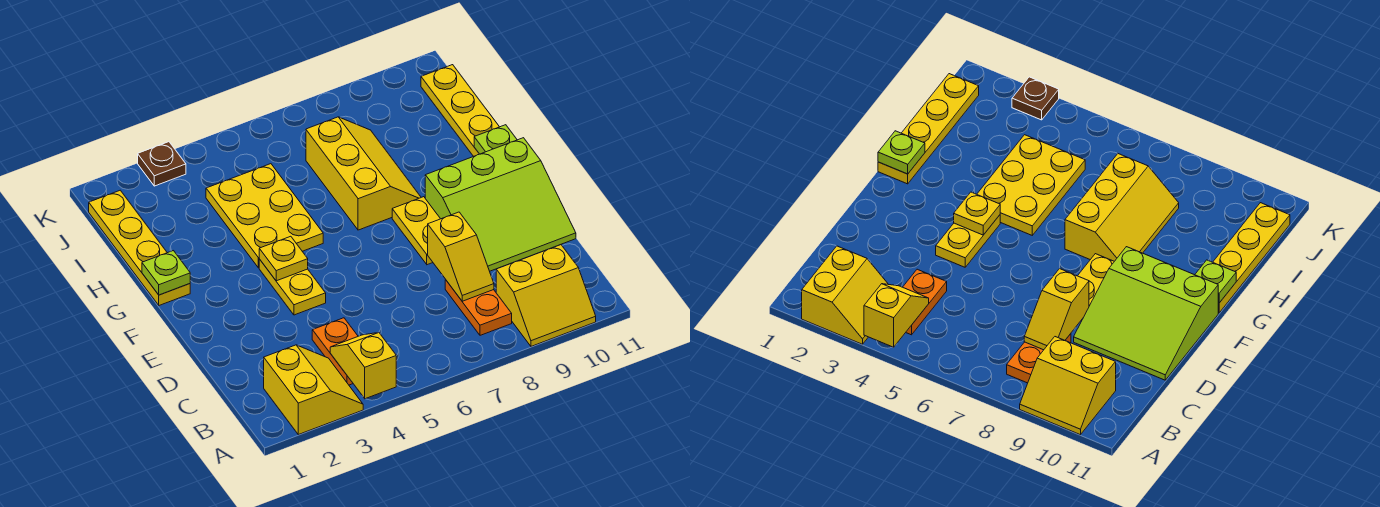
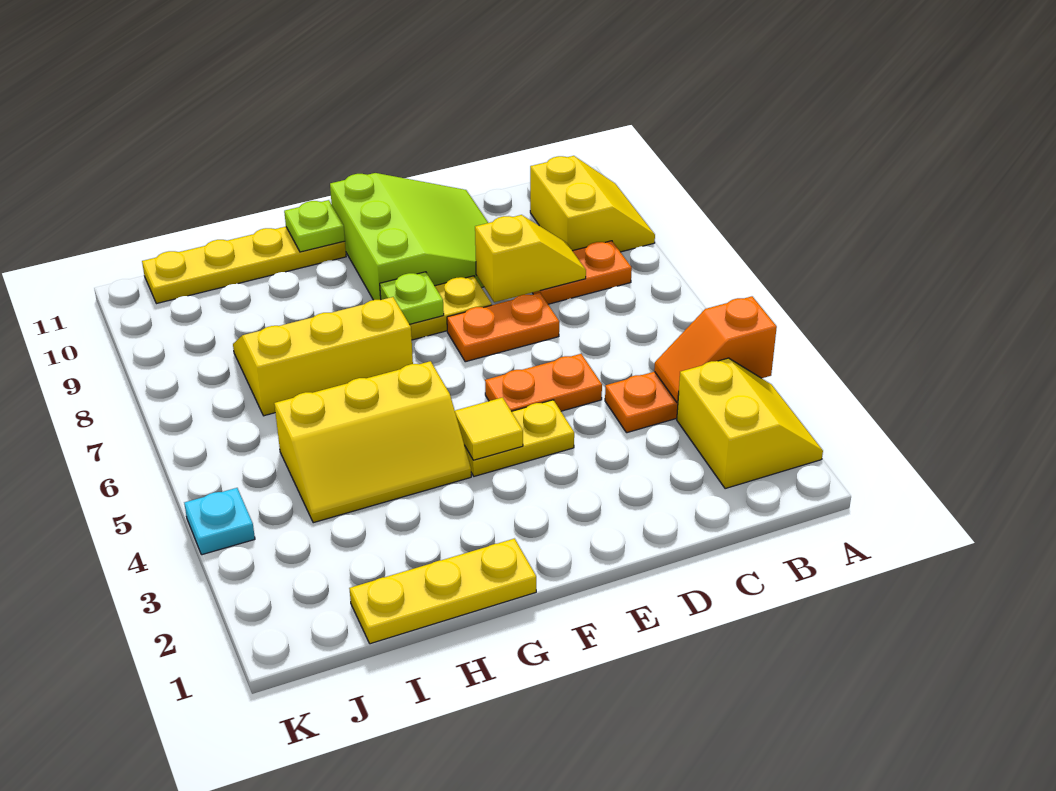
yellow 2x2 slope [264,345,363,435] -> yellow 2x2 slope turned to [677,358,823,489]
yellow 1x2 slope [330,333,396,399] -> orange 1x2 slope [654,296,777,402]
none -> orange 1x2 plate [485,354,602,411]
none -> orange 1x2 plate [447,293,559,362]
yellow 1x1 plate [259,236,308,281] -> yellow 1x1 tile [455,397,523,460]
yellow 1x4 plate [89,190,190,305] -> yellow 1x3 plate [349,539,536,644]
lime 1x1 plate [142,251,190,295] -> lime 1x1 plate moved to [380,272,444,324]
yellow 2x3 plate [206,164,323,268] -> yellow 2x3 slope [274,361,471,523]
brown 1x1 plate [138,142,186,186] -> none
none -> cyan 1x1 plate [184,488,255,555]

